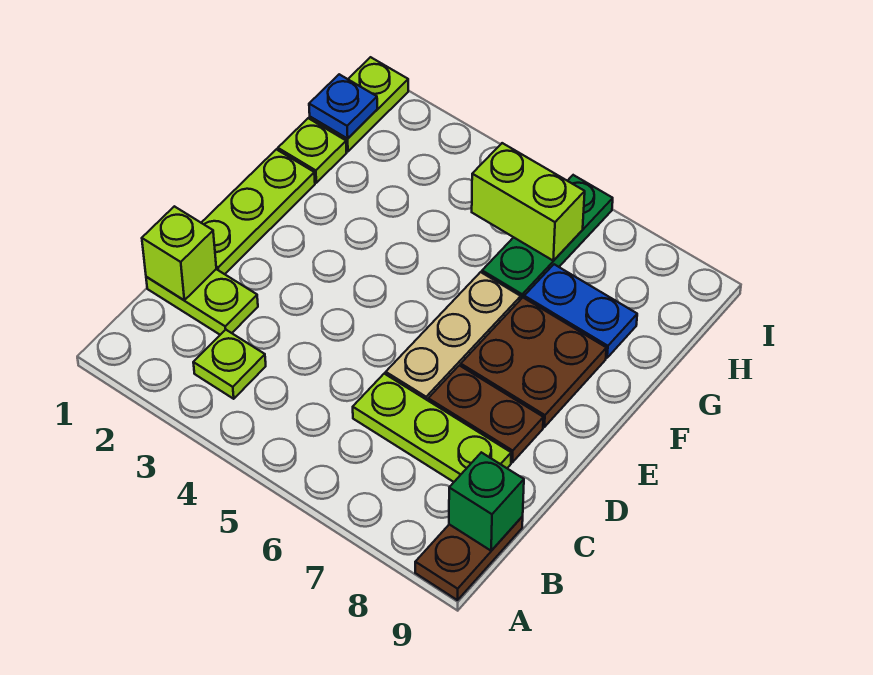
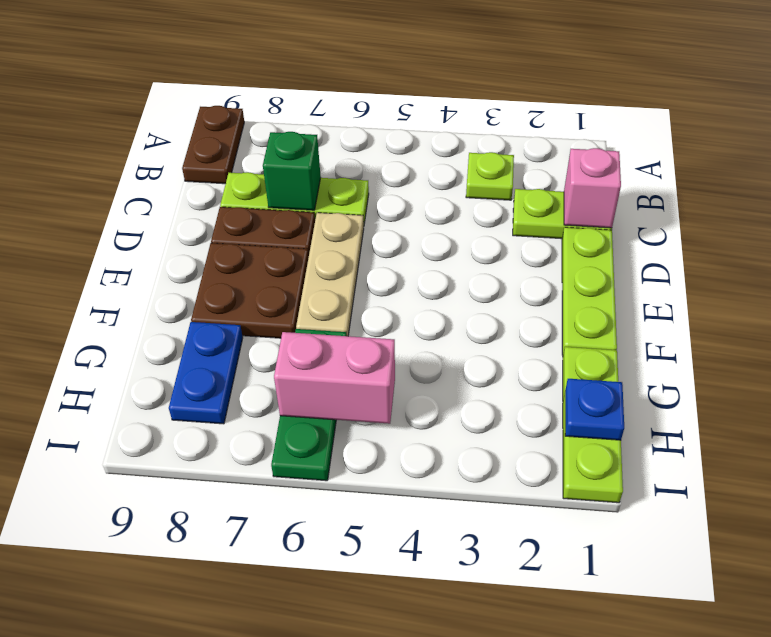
green 1x1 brick [449,452,524,551] -> green 1x1 brick moved to [263,132,321,210]
lime 1x1 brick [142,206,216,300] -> pink 1x1 brick [564,148,621,228]
blue 1x2 plate [524,264,637,358] -> blue 1x2 plate turned to [169,322,243,424]
lime 1x2 brick [472,143,585,261] -> pink 1x2 brick [274,332,395,424]

